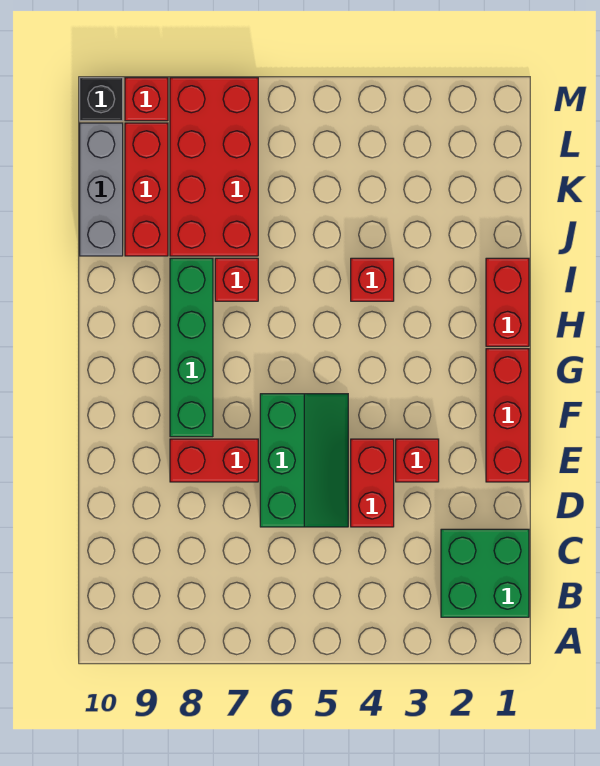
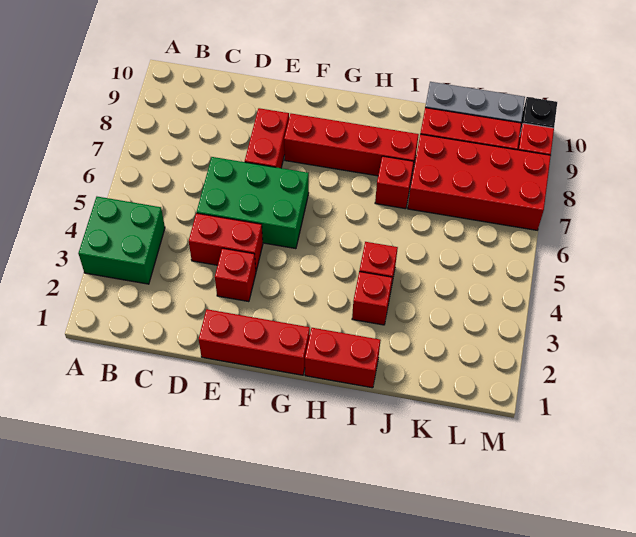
green 2x2 brick [441,529,529,617] -> green 2x2 brick moved to [78,197,165,284]
green 2x3 slope [260,394,348,527] -> green 2x3 brick [197,157,309,249]
green 1x4 brick [170,258,213,437] -> red 1x4 brick [284,114,419,176]
none -> red 1x1 brick [352,272,392,325]

